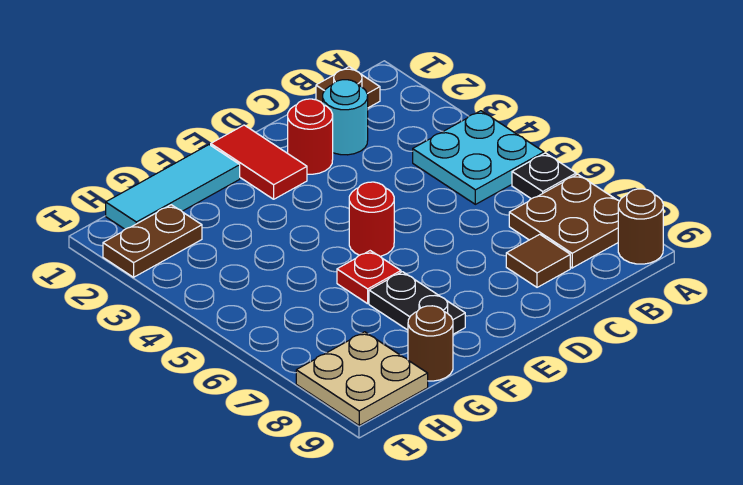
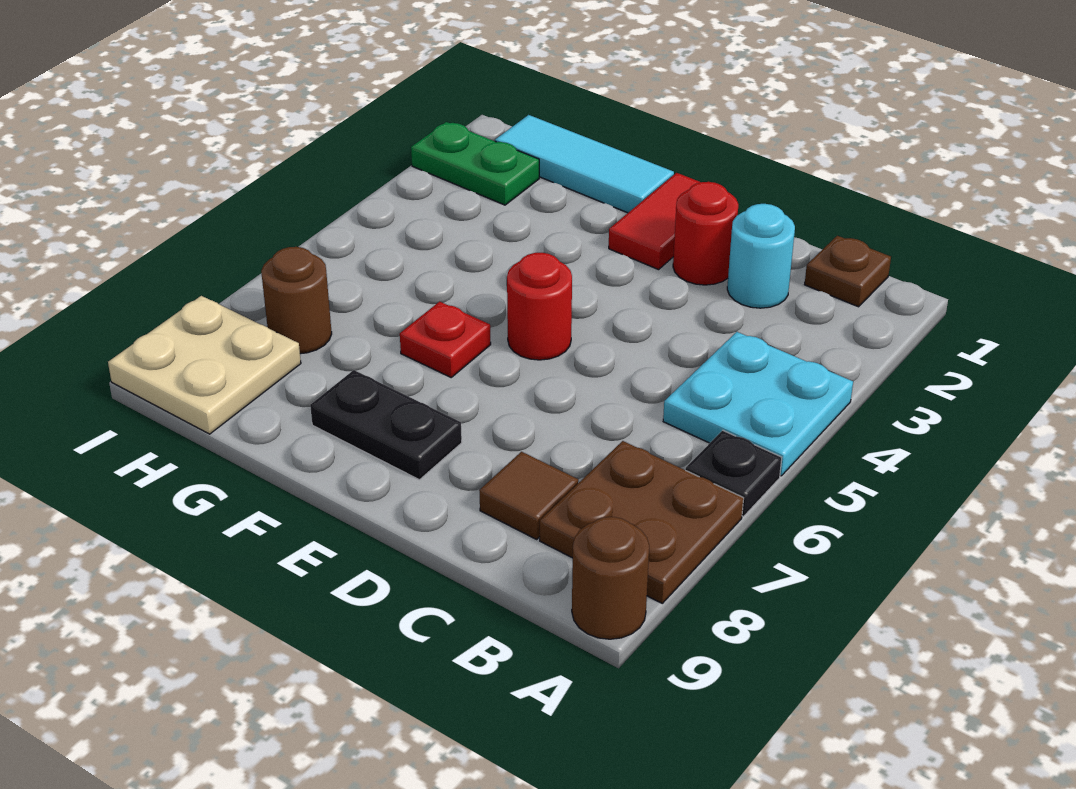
black 1x2 plate [369,272,465,334] -> black 1x2 plate turned to [310,370,462,480]
brown 1x1 round brick [408,306,453,381] -> brown 1x1 round brick moved to [261,247,332,354]
brown 1x2 plate [103,205,202,277] -> green 1x2 plate [411,122,539,205]

